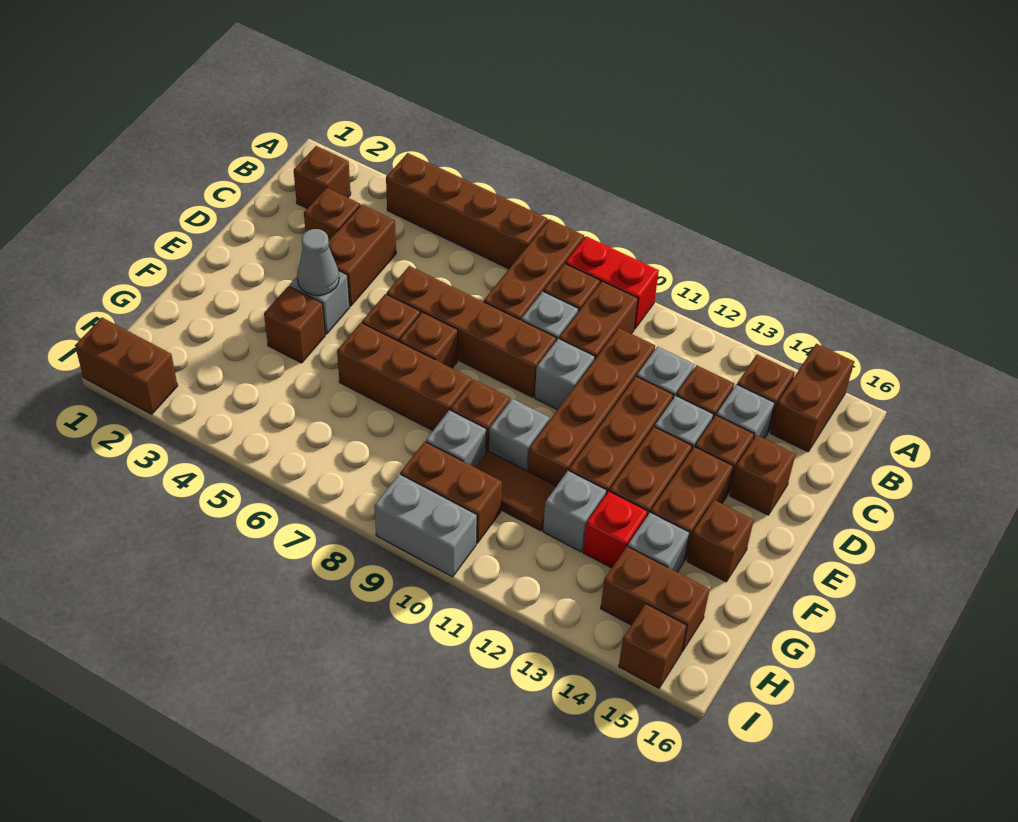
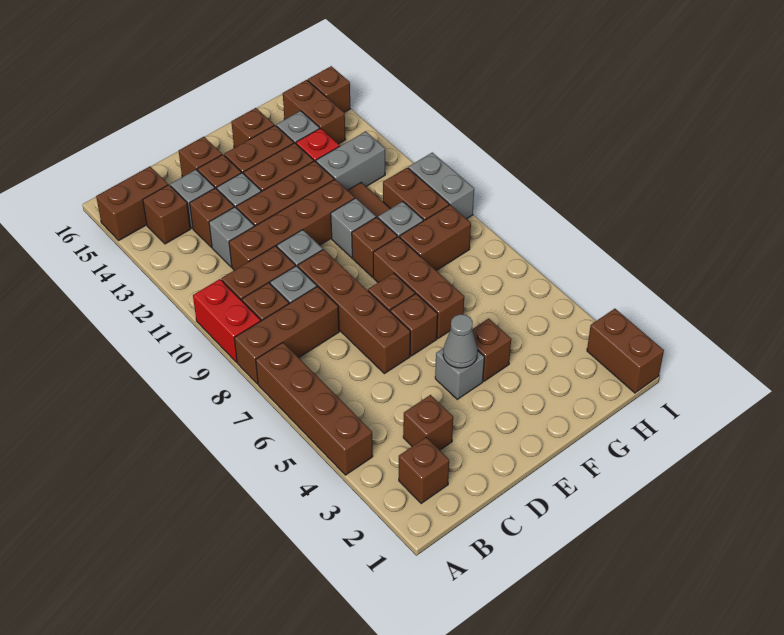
brown 1x2 brick [328,204,396,306] -> brown 1x2 brick moved to [400,205,471,271]
grey 1x1 brick [543,471,607,552] -> grey 1x2 brick [316,131,385,190]

